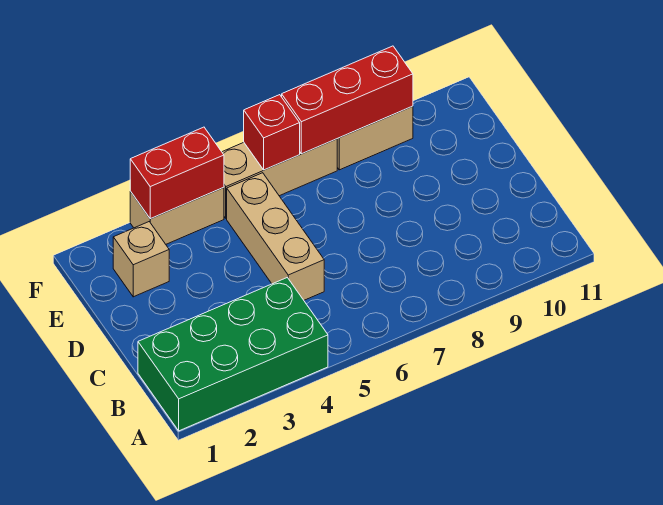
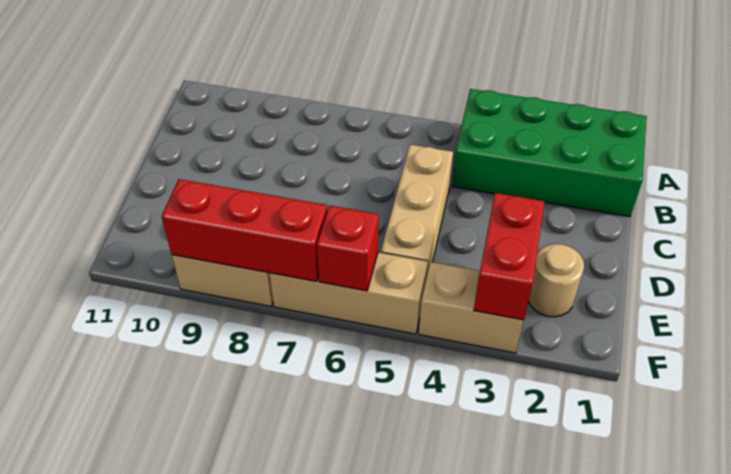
tan 1x1 brick [113,222,169,297] -> tan 1x1 round brick [529,244,584,317]
red 1x2 brick [130,127,224,219] -> red 1x2 brick turned to [474,193,545,320]

